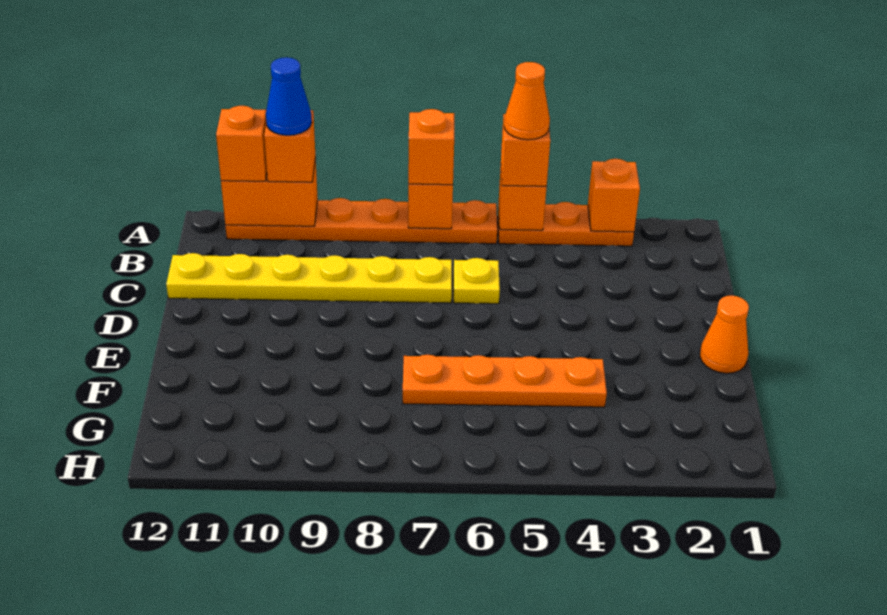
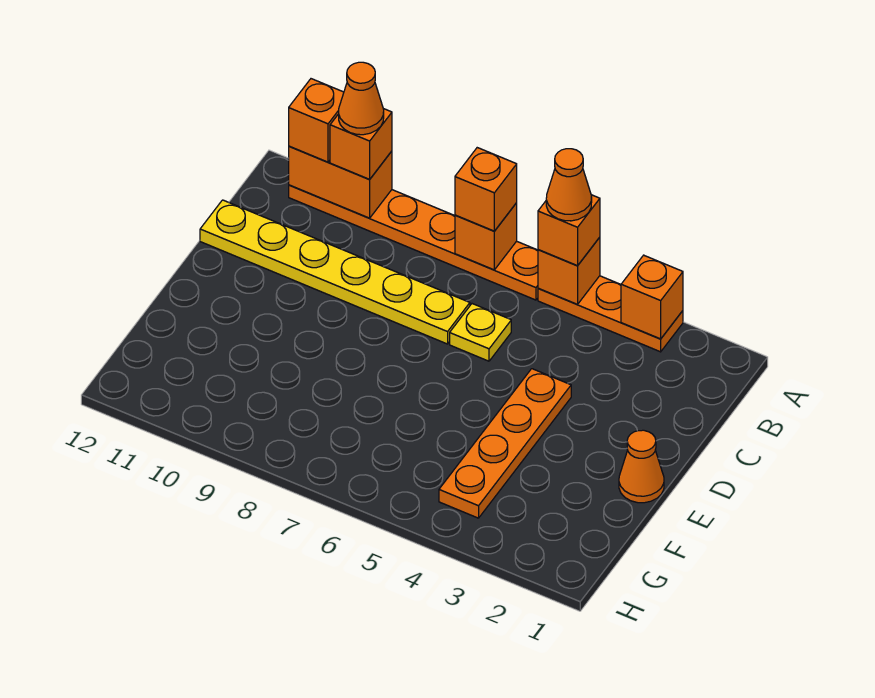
blue 1x1 cone [266,57,312,135] -> orange 1x1 cone [339,62,384,135]
orange 1x4 plate [403,355,607,407] -> orange 1x4 plate turned to [439,369,571,518]

